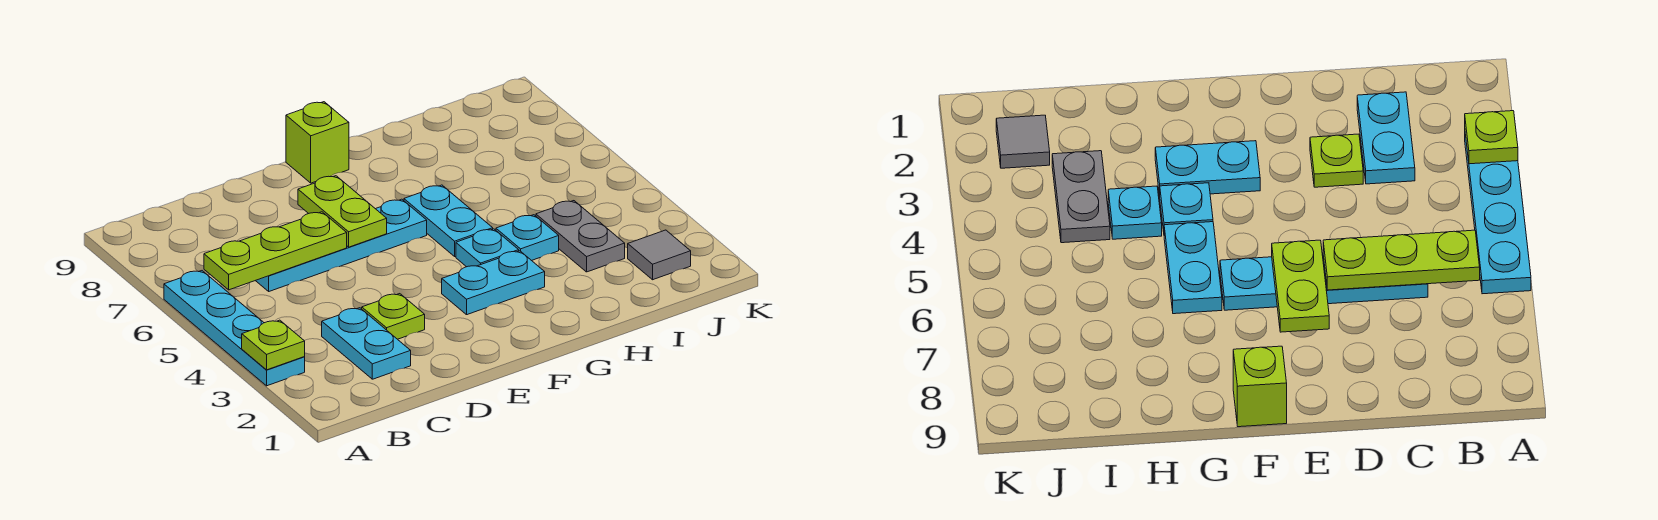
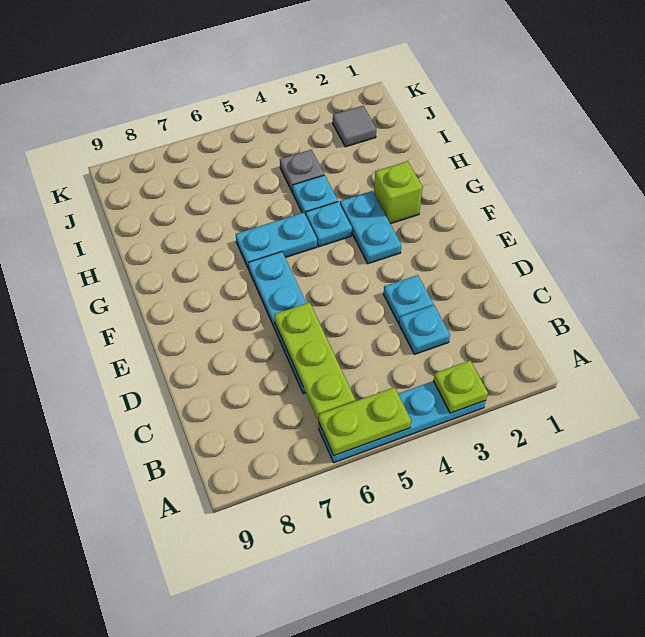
cyan 1x2 plate [322,308,411,379] -> cyan 1x1 plate [399,305,450,354]
lime 1x1 plate [362,294,425,339] -> cyan 1x1 plate [383,275,433,323]
lime 1x2 plate [298,176,387,247] -> lime 1x2 plate moved to [319,387,411,456]
lime 1x1 brick [286,102,349,183] -> lime 1x1 brick moved to [374,161,423,224]
grey 1x2 plate [536,201,625,272] -> grey 1x1 plate [280,150,324,192]

